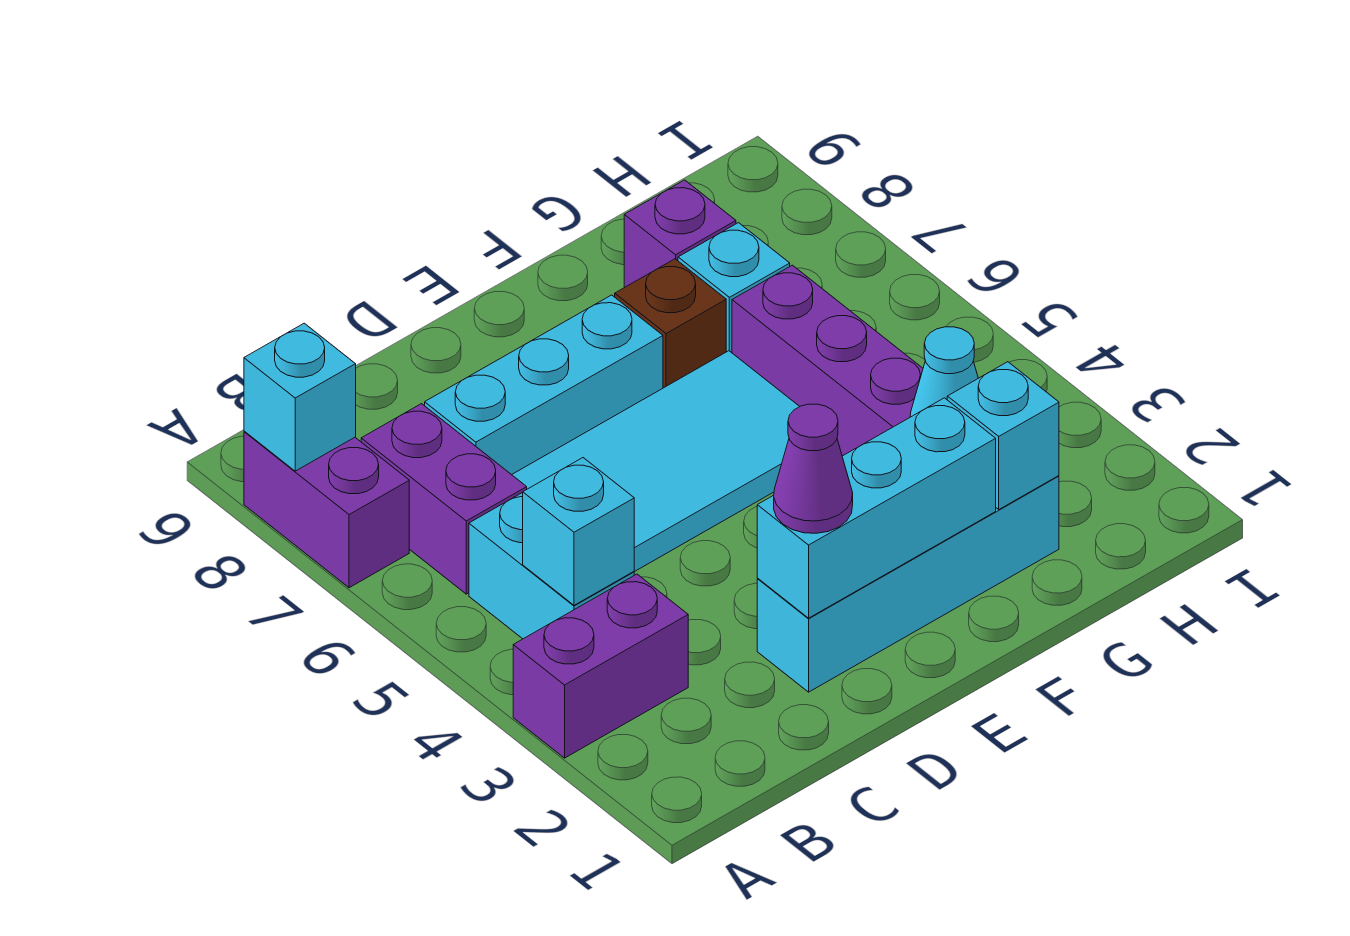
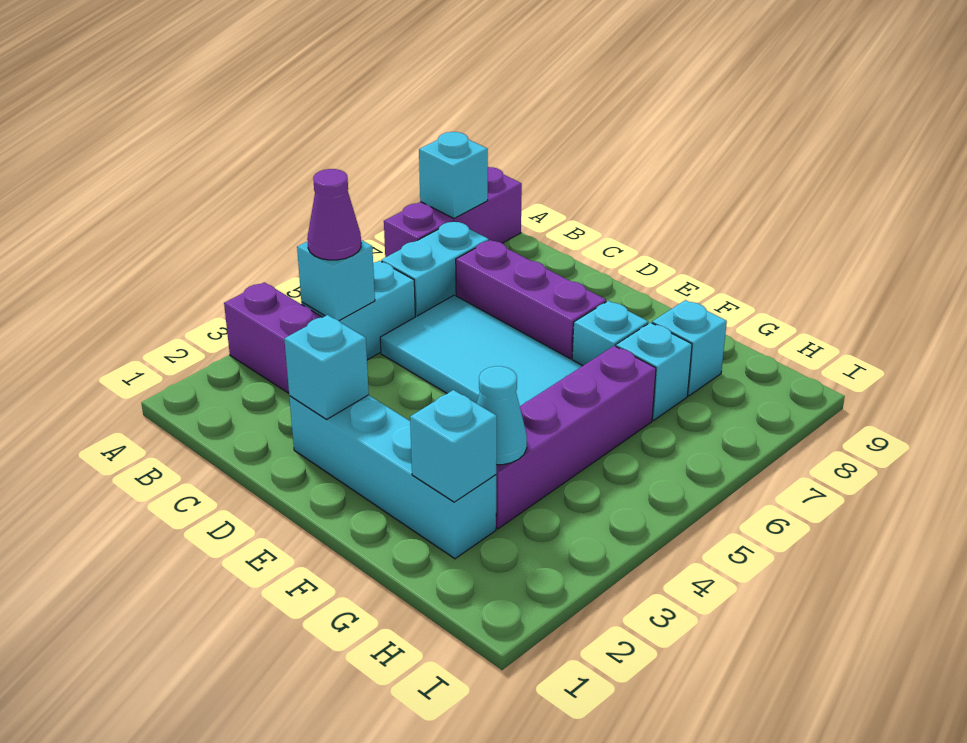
purple 1x2 brick [244,431,409,588] -> purple 1x3 brick [384,167,522,257]
purple 1x2 brick [361,404,527,594] -> cyan 1x2 brick [381,221,489,317]
cyan 1x3 brick [425,295,663,475] -> purple 1x3 brick [456,240,606,359]
cyan 1x3 brick [757,398,996,618] -> cyan 1x1 brick [284,315,369,419]
purple 1x1 cone [774,404,853,533] -> purple 1x1 cone moved to [307,169,361,260]
brown 1x1 brick [615,259,726,388] -> cyan 1x1 brick [572,301,648,366]
purple 1x1 brick [624,180,736,287] -> cyan 1x1 brick [652,300,727,396]

